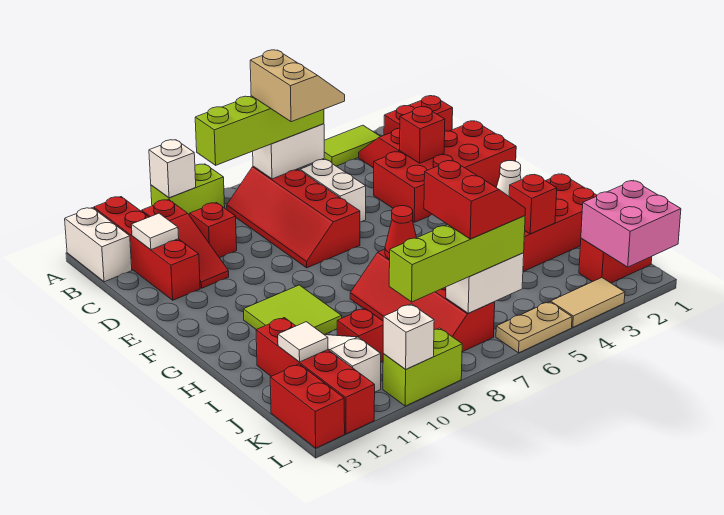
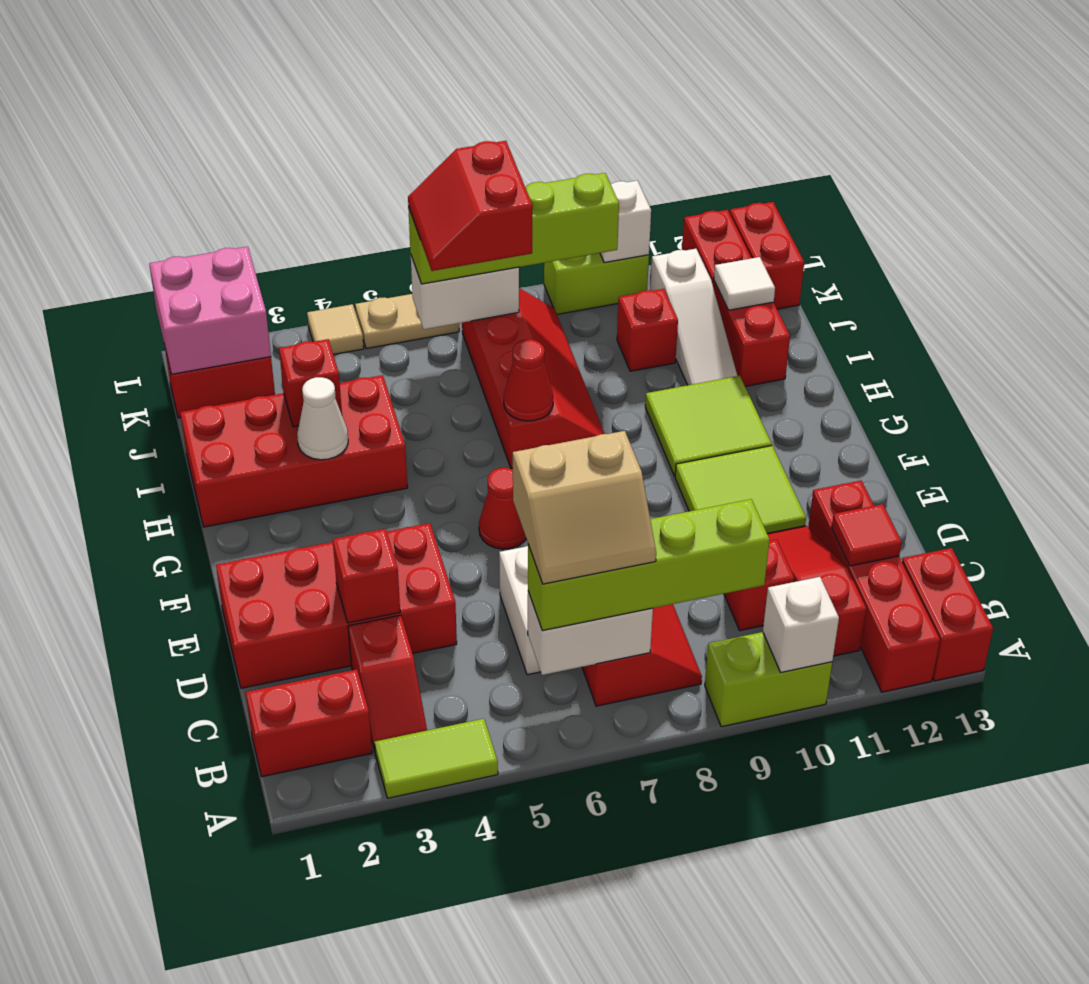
white 1x2 brick [65,208,132,282] -> red 1x2 brick [902,548,993,681]
tan 2x2 slope [250,50,345,122] -> tan 2x2 slope turned to [513,431,656,584]
white 1x1 tile [131,213,179,250] -> red 1x1 tile [832,504,902,566]
none -> lime 2x2 tile [675,446,806,533]
none -> red 1x1 cone [479,468,526,549]
tan 1x2 tile [551,278,625,327] -> tan 1x1 tile [307,304,364,354]

